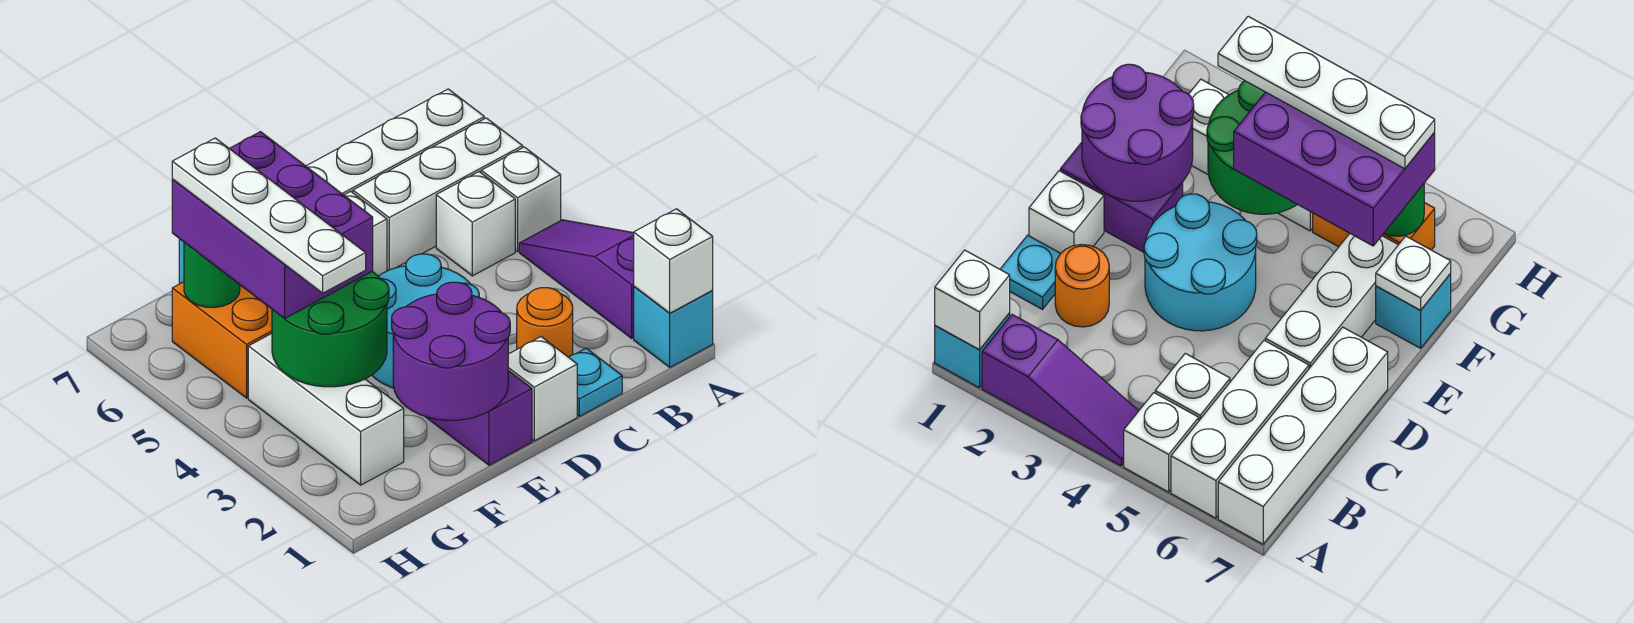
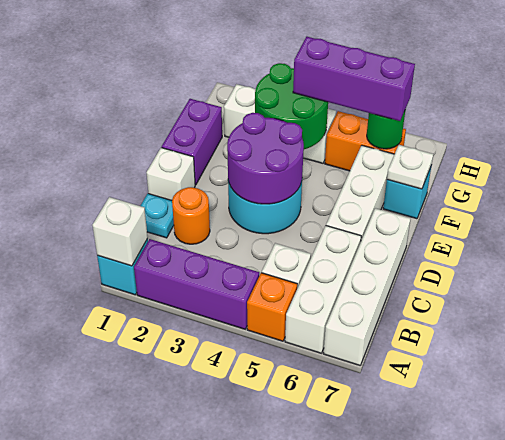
purple 1x3 slope [519,220,634,338] -> purple 1x3 brick [134,239,259,329]
white 1x1 brick [481,147,561,251] -> orange 1x1 brick [247,273,297,341]
purple 1x2 brick [426,370,532,465] -> purple 1x2 brick turned to [162,99,222,185]
purple 2x2 round brick [392,282,510,420] -> purple 2x2 round brick moved to [227,113,304,204]
purple 2x3 brick [172,132,373,319] -> purple 1x3 brick [293,37,415,121]
white 1x4 plate [172,138,366,293] -> none

